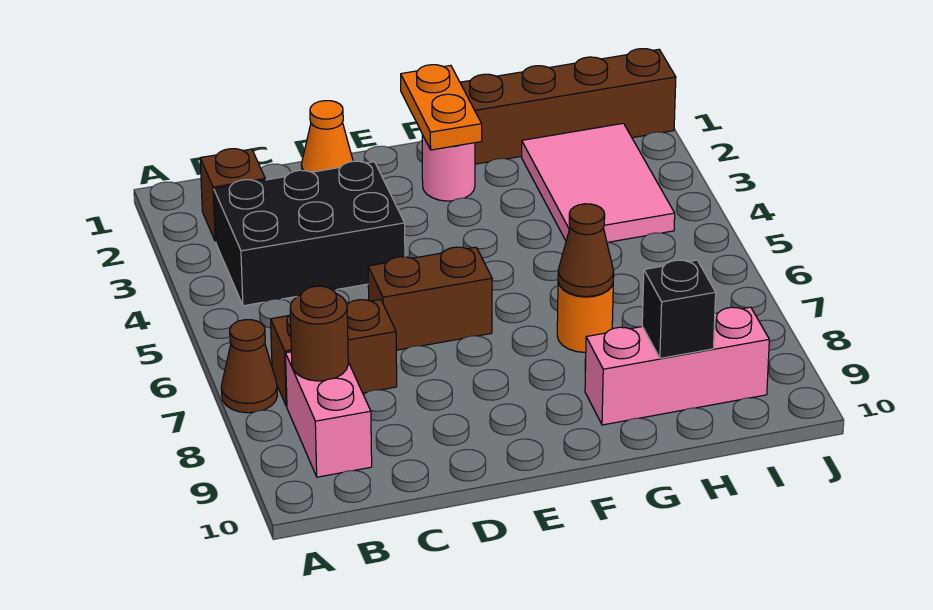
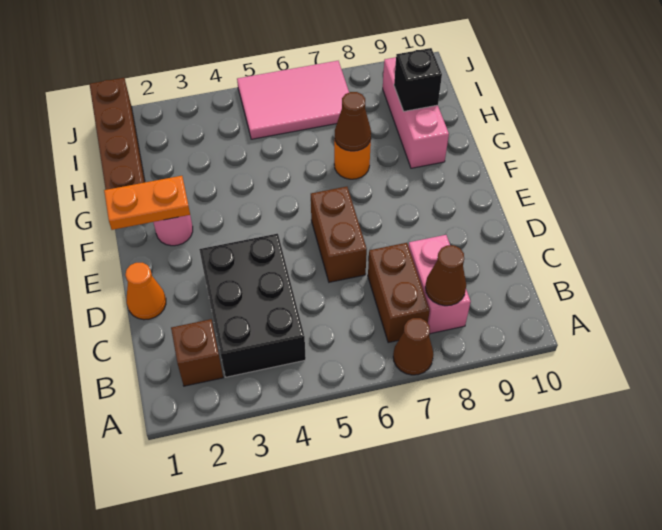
pink 1x2 brick [286,352,372,477] -> pink 1x2 brick turned to [408,235,471,334]
brown 1x1 round brick [290,286,348,381] -> brown 1x1 cone [425,245,466,306]
pink 2x3 tile [522,123,675,242] -> pink 2x3 tile moved to [237,61,349,139]

